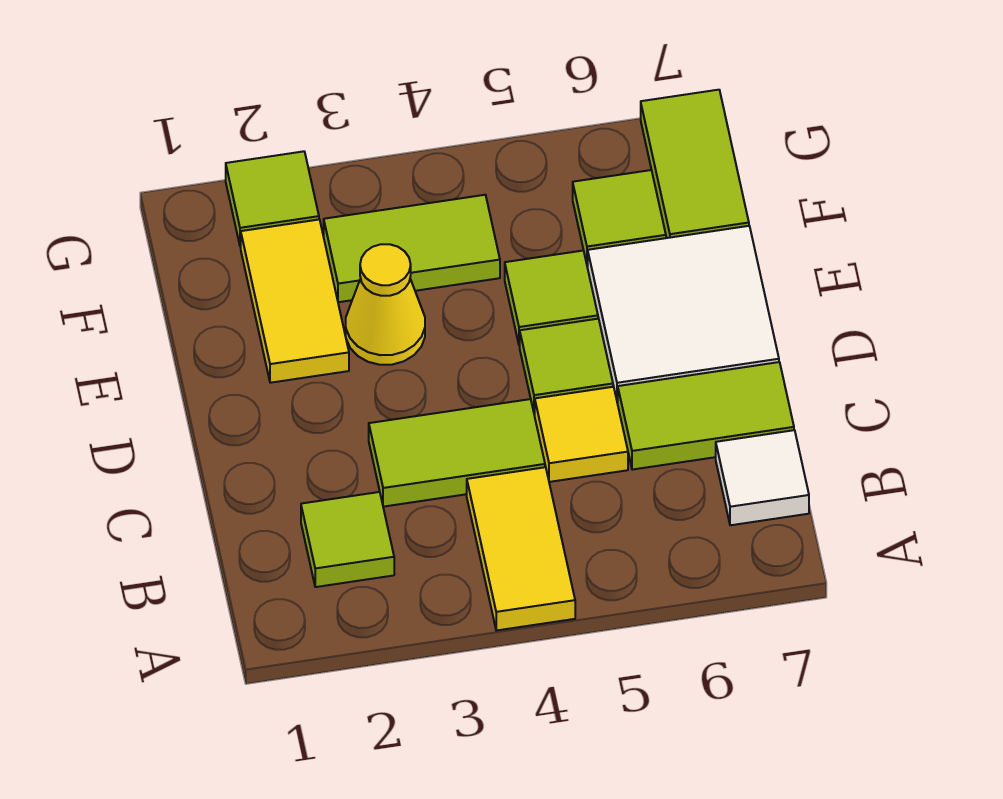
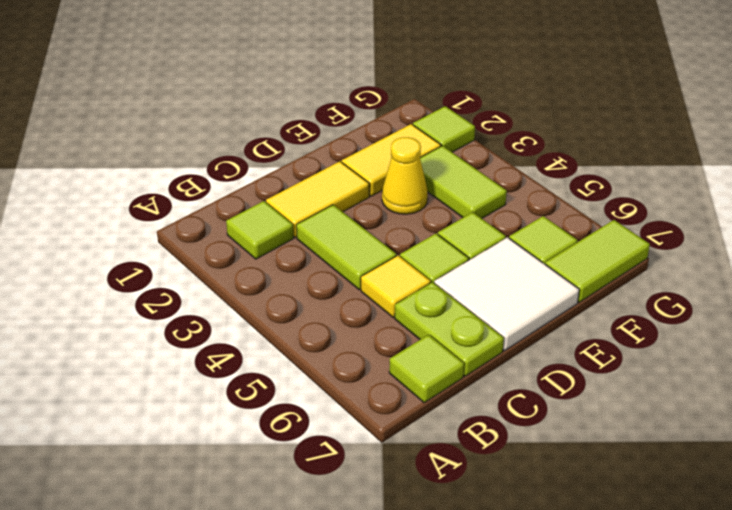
yellow 1x2 tile [467,467,575,631] -> yellow 1x2 tile moved to [266,161,369,238]
white 1x1 tile [716,430,809,525] -> lime 1x1 tile [389,335,464,403]
lime 1x2 tile [618,362,794,470] -> lime 1x2 plate [395,282,504,376]

